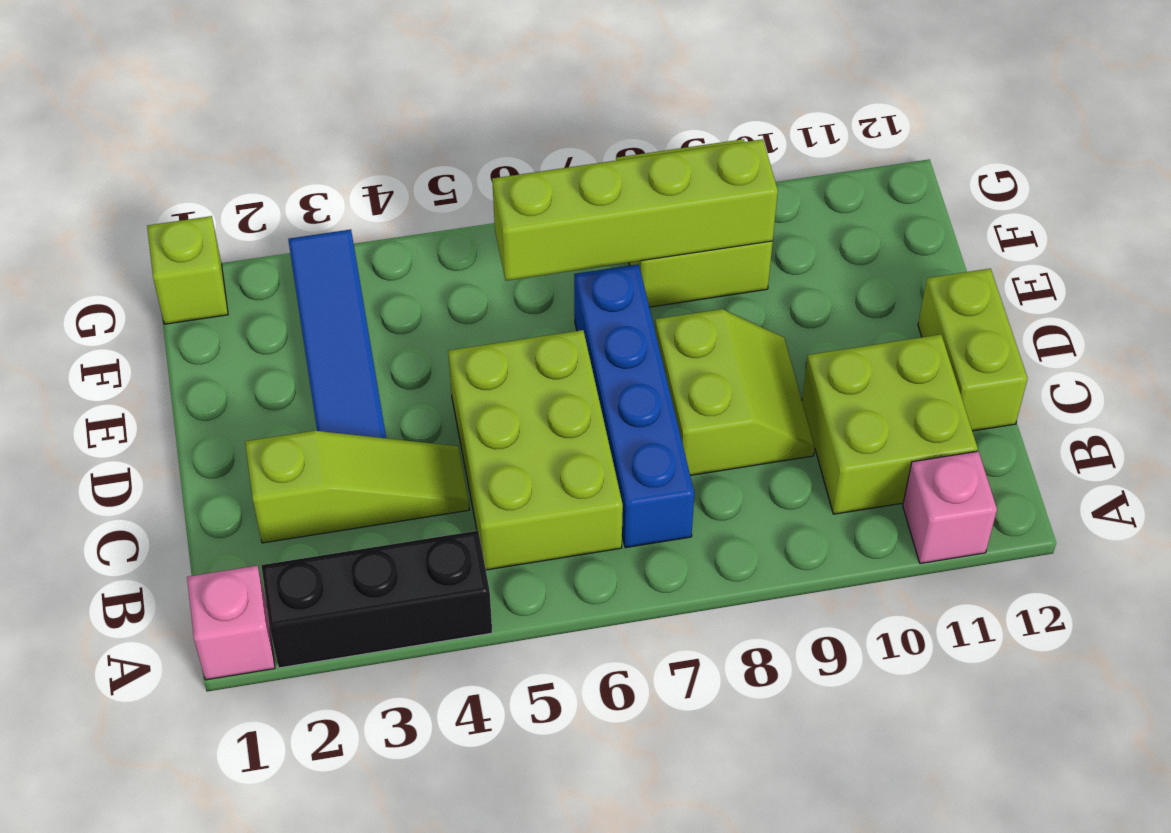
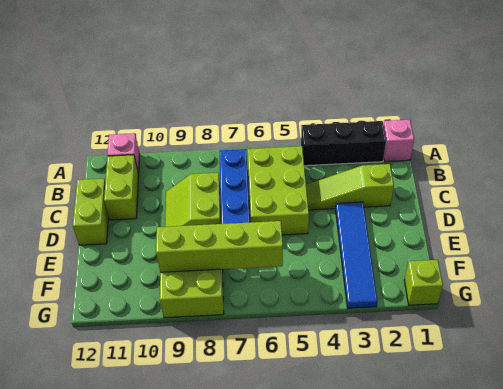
lime 2x2 brick [802,335,978,514] -> lime 1x2 brick [104,155,139,220]

